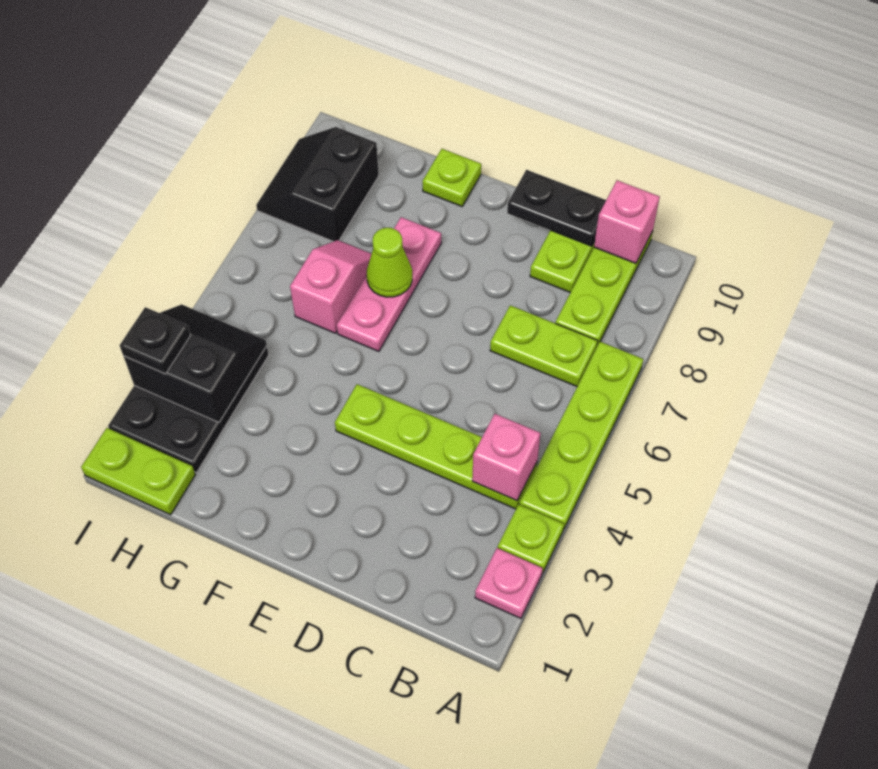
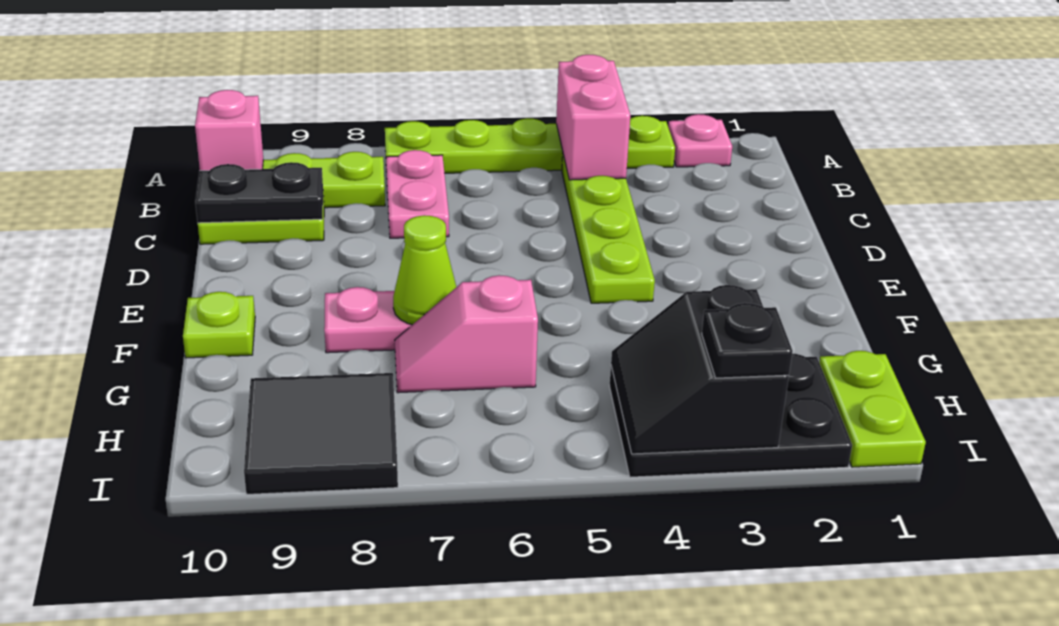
pink 1x1 brick [472,414,541,501] -> pink 1x2 brick [556,55,630,180]
lime 1x2 plate [490,305,597,386] -> pink 1x2 plate [386,150,449,238]
black 1x2 plate [507,170,606,246] -> black 1x2 plate turned to [195,162,323,223]
black 2x2 slope [256,127,379,242] -> black 2x2 tile [244,373,398,494]

